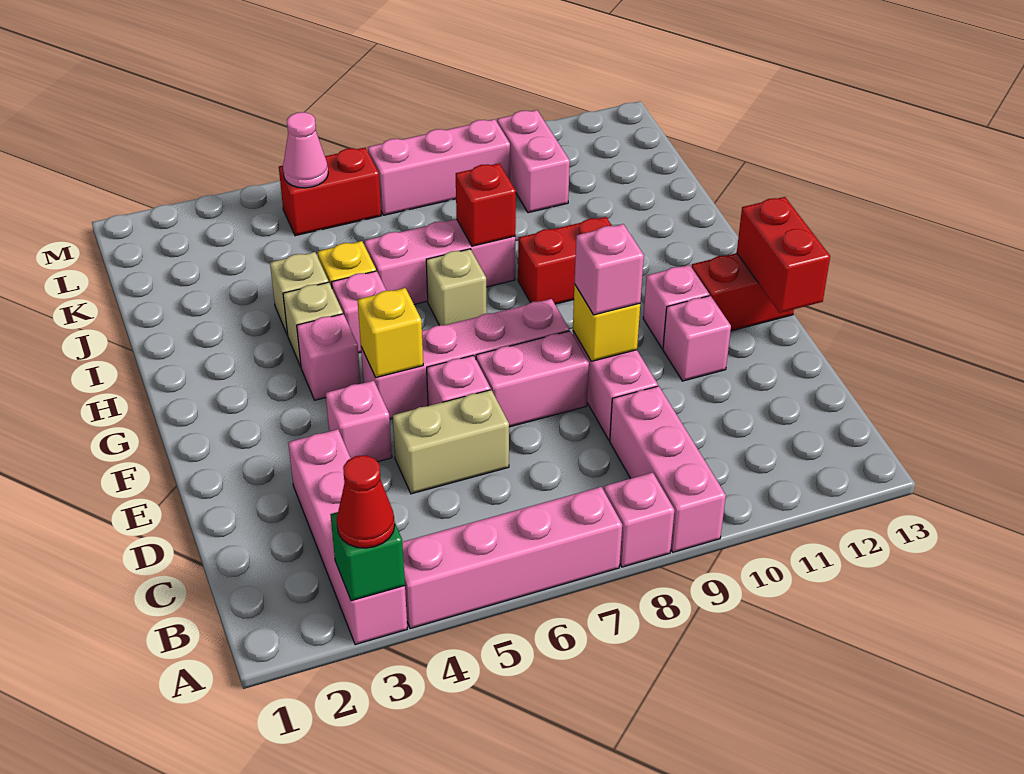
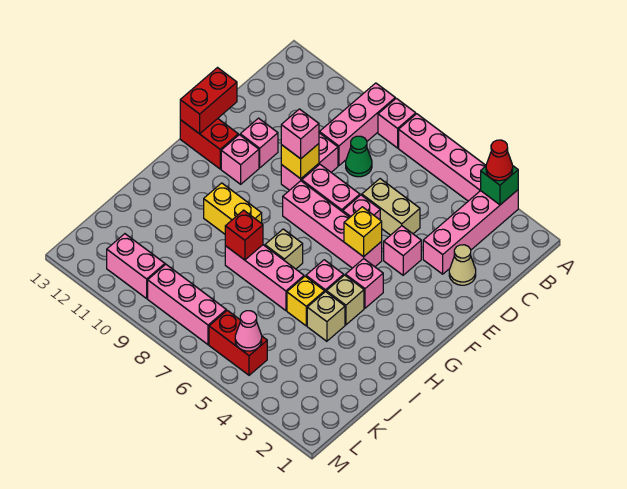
none -> green 1x1 cone [346,136,372,177]
none -> tan 1x1 cone [449,245,476,285]
red 1x2 brick [518,217,612,304] -> yellow 1x2 brick [204,183,262,234]
pink 1x2 brick [497,110,570,213] -> pink 1x2 brick turned to [107,234,165,298]

